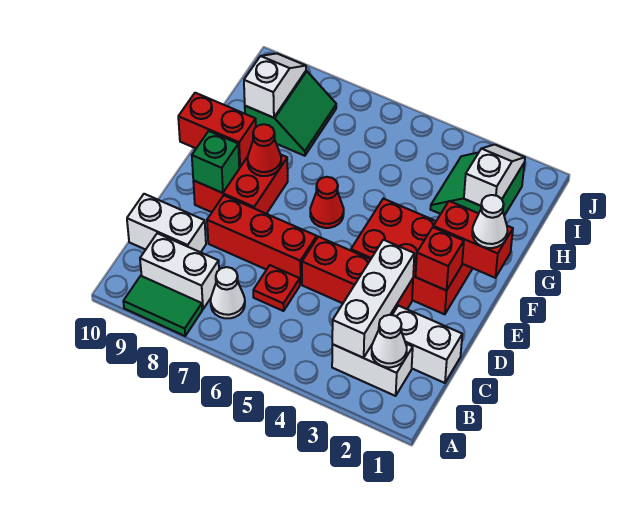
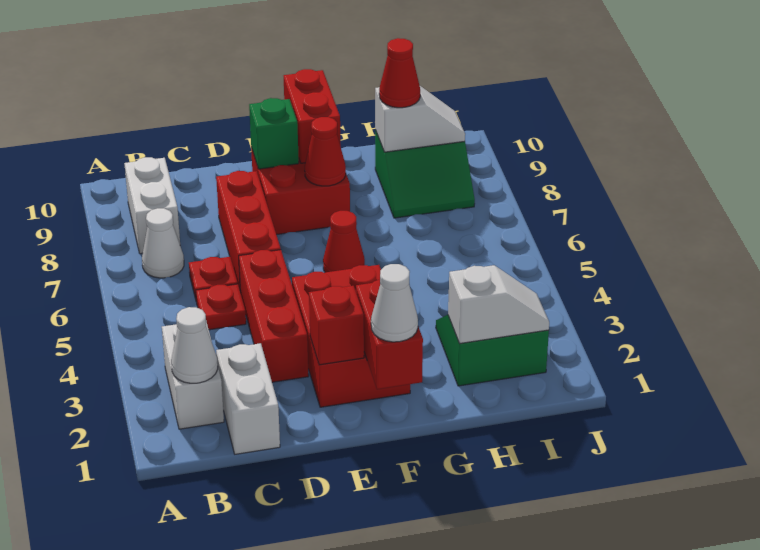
green 1x2 tile [123,276,202,336] -> none
white 1x3 brick [332,240,414,358] -> none
none -> red 1x1 plate [196,284,246,330]
white 1x2 brick [127,194,206,252] -> none
none -> red 1x1 cone [379,38,420,108]

